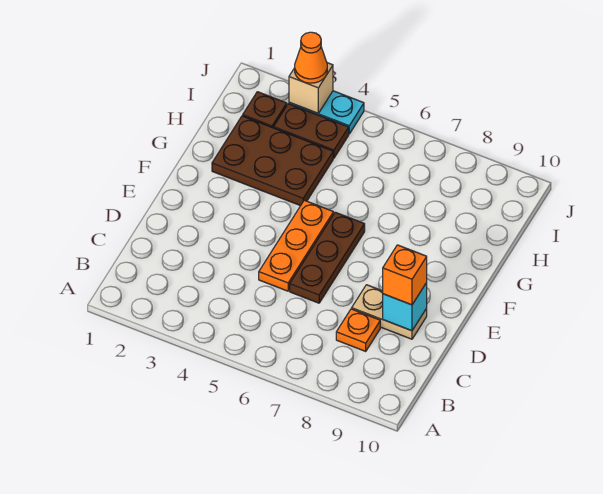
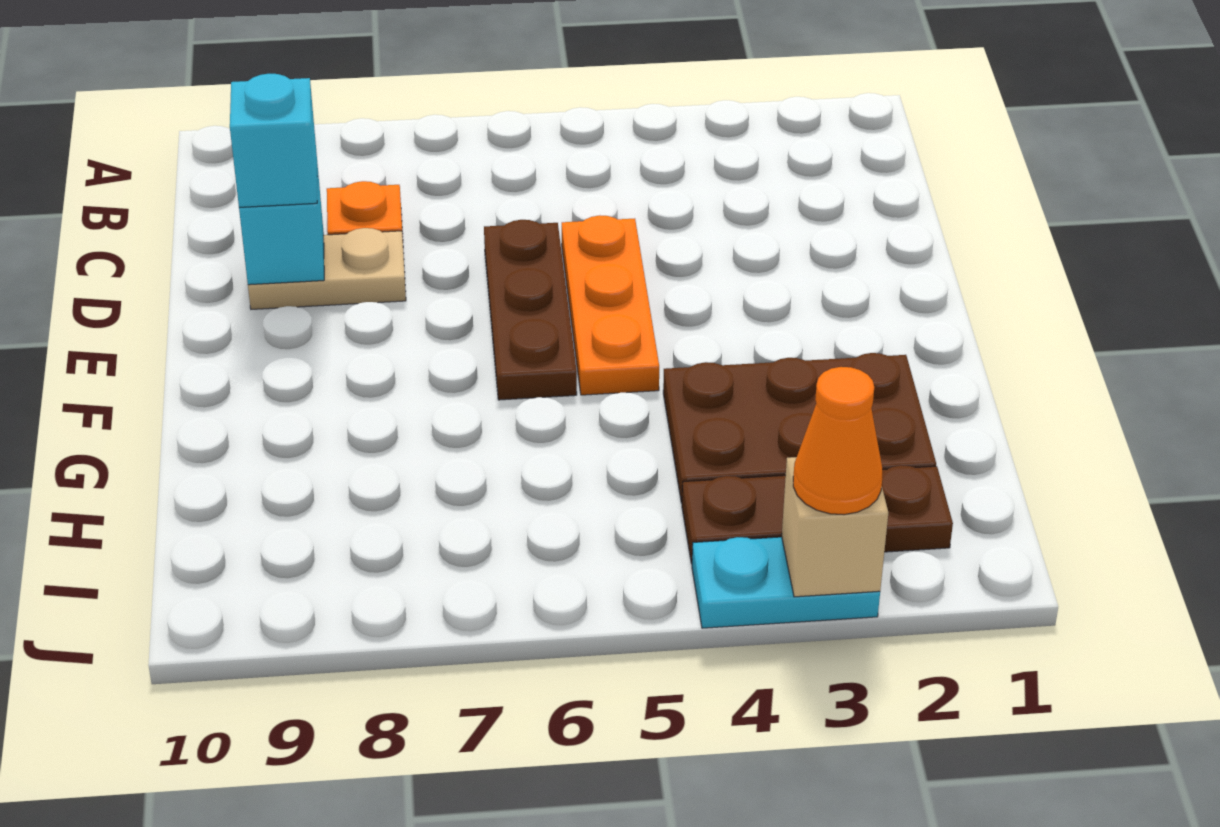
orange 1x1 brick [383,245,427,305] -> cyan 1x1 brick [230,74,317,207]

